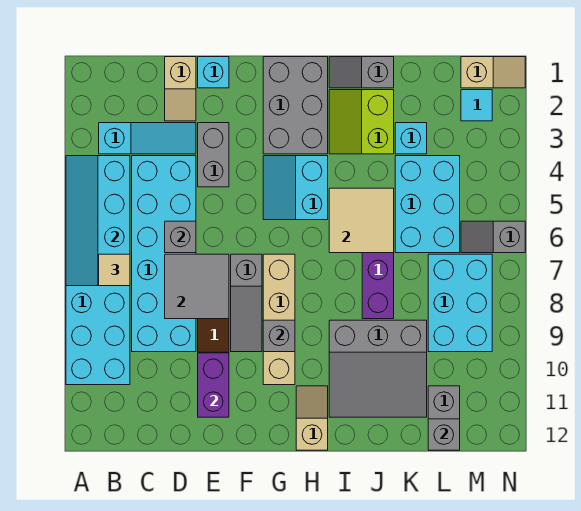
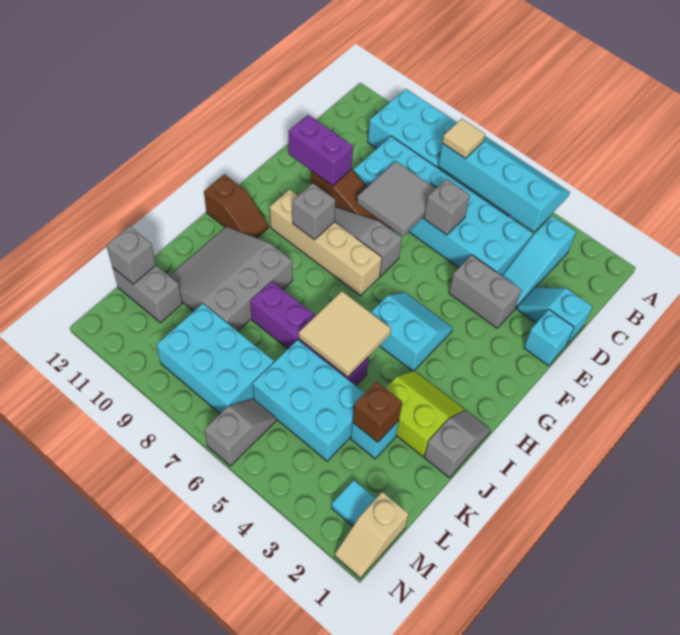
tan 1x2 slope [165,57,196,121] -> cyan 1x2 slope [517,287,593,344]
grey 2x3 brick [263,57,328,154] -> none
tan 1x2 slope [296,386,328,450] -> brown 1x2 slope [204,174,268,238]
none -> brown 1x1 brick [353,382,402,442]

